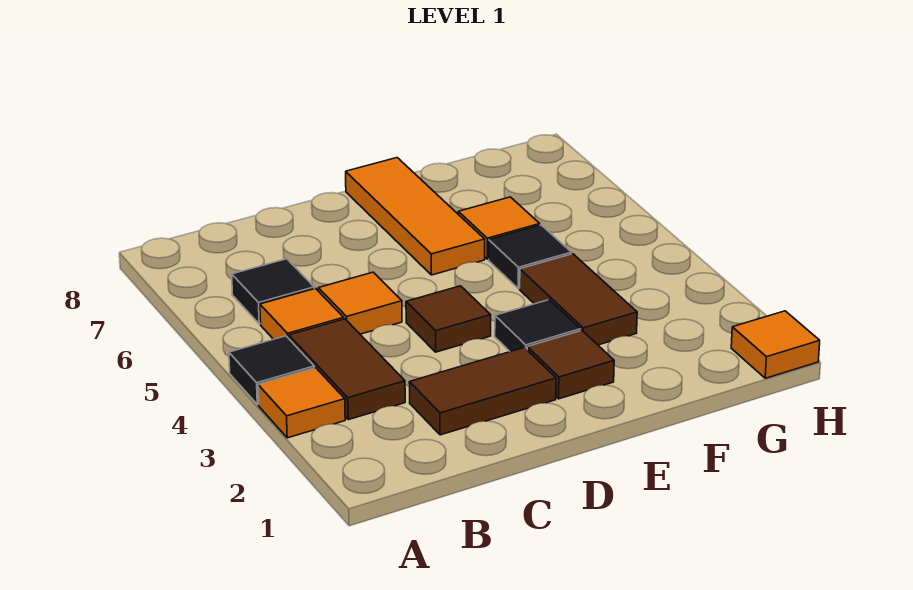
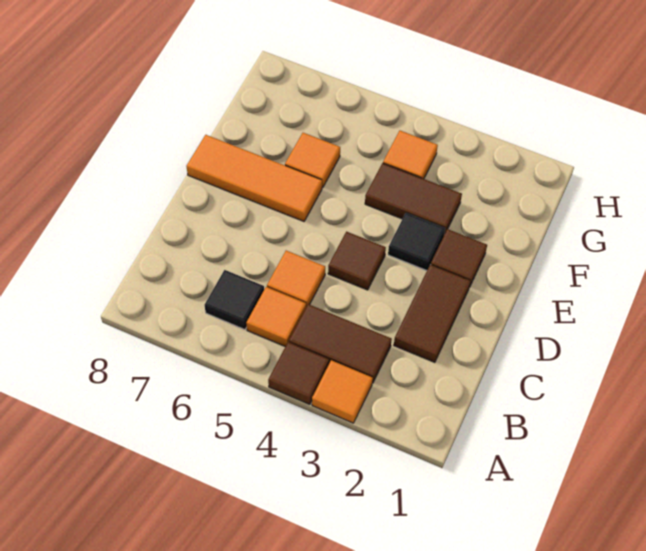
black 1x1 tile [229,336,314,405] -> brown 1x1 tile [268,342,329,404]
black 1x1 tile [489,225,571,288] -> none
orange 1x1 tile [731,311,820,378] -> orange 1x1 tile moved to [383,131,438,179]

